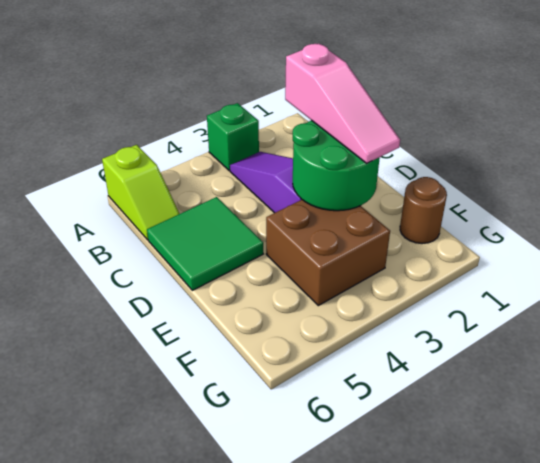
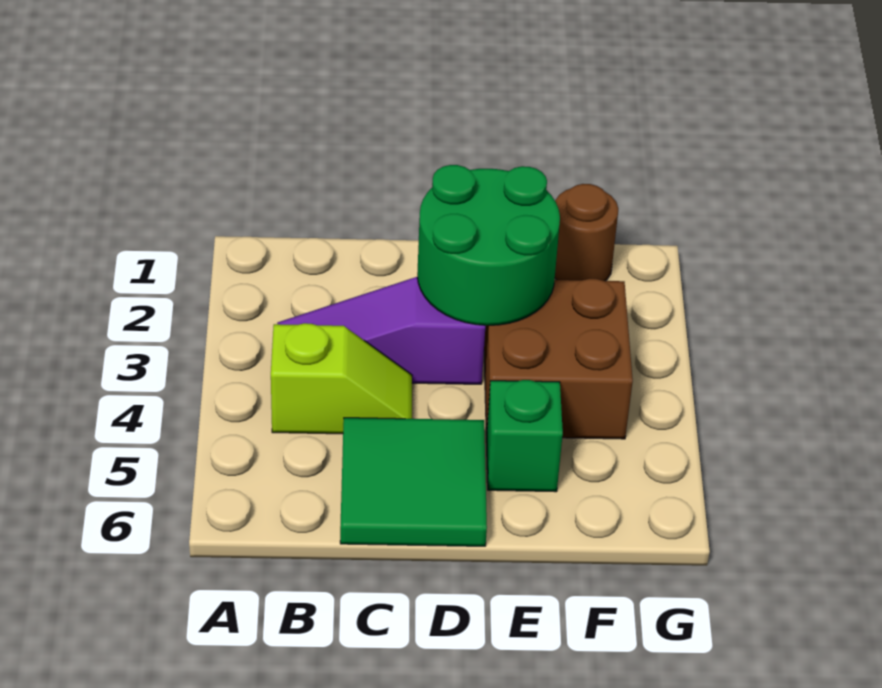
green 1x1 brick [207,103,259,171] -> green 1x1 brick moved to [486,380,563,492]
lime 1x2 slope [102,145,179,240] -> lime 1x2 slope moved to [271,323,412,434]
pink 1x3 slope [285,43,400,163] -> none

